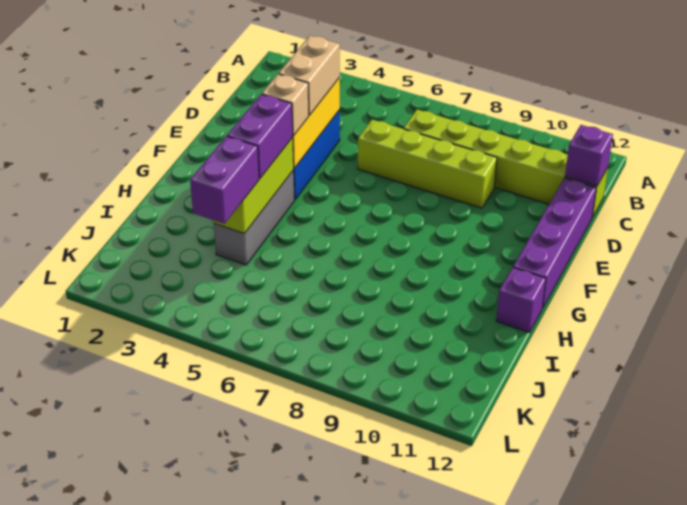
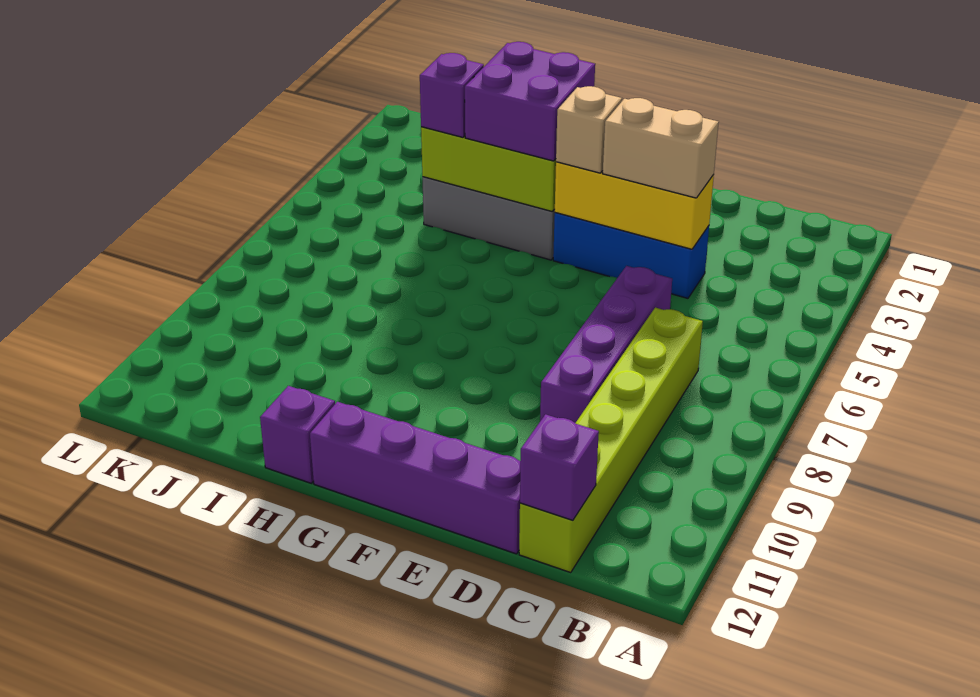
lime 1x4 brick [358,120,497,208] -> purple 1x4 brick [540,266,672,423]
purple 1x2 brick [227,94,293,178] -> purple 2x2 brick [465,42,595,161]
purple 1x2 brick [190,136,259,224] -> purple 1x1 brick [420,53,484,137]

